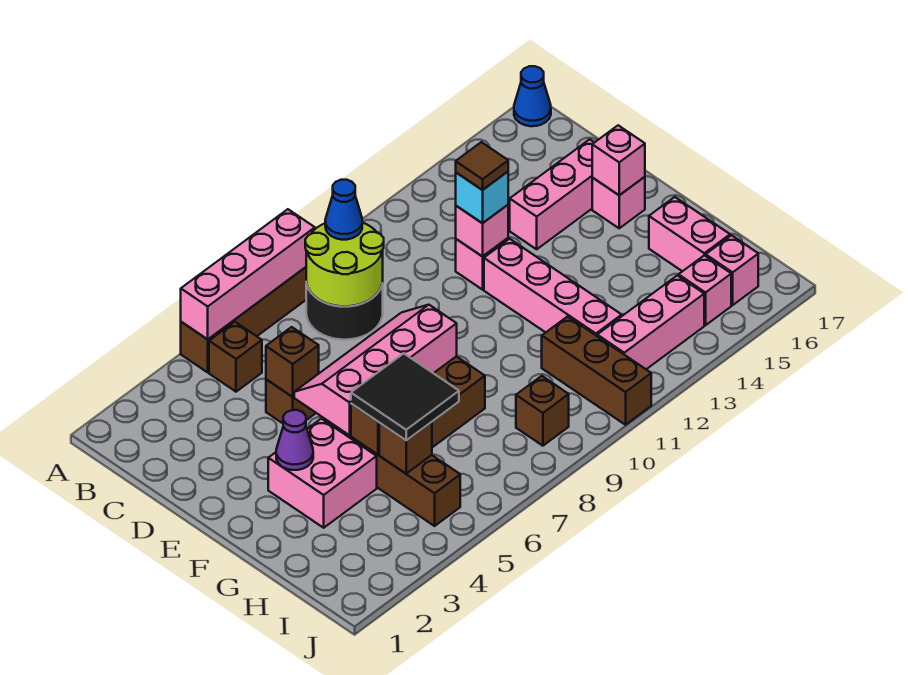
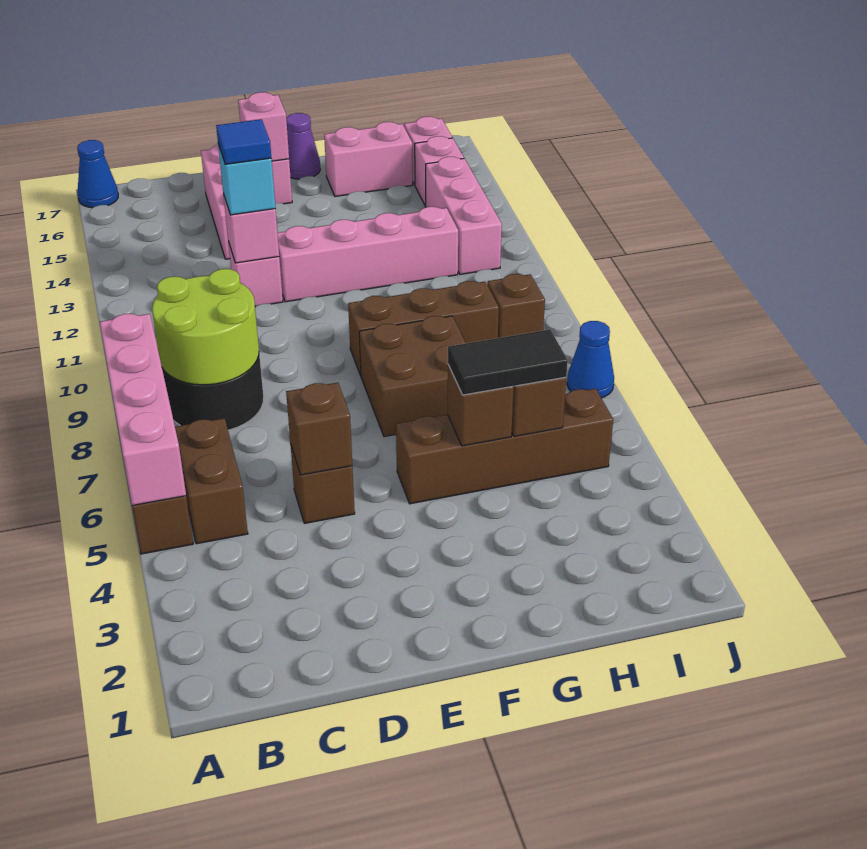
brown 1x1 brick [209,322,262,392] -> brown 1x2 brick [175,418,248,544]
blue 1x1 cone [325,180,362,240] -> blue 1x1 cone moved to [567,321,614,398]
brown 1x1 tile [456,142,508,190] -> blue 1x1 tile [216,119,271,164]
pink 2x4 slope [294,305,457,435] -> none
pink 2x2 brick [268,419,377,528] -> none
purple 1x1 cone [276,410,313,470] -> purple 1x1 cone moved to [286,113,320,179]
black 2x2 tile [351,353,459,440] -> black 1x2 tile [448,330,568,395]
brown 1x3 brick [542,317,651,425] -> brown 1x3 brick moved to [348,281,499,375]

